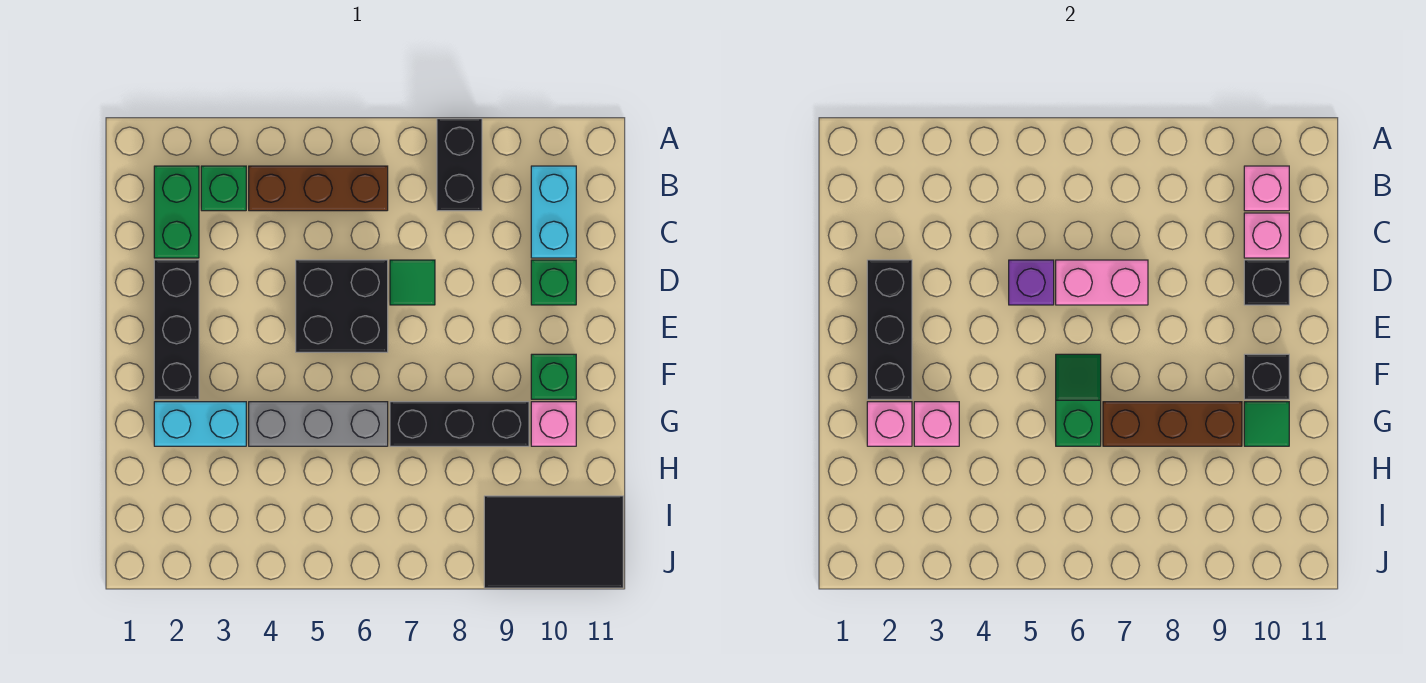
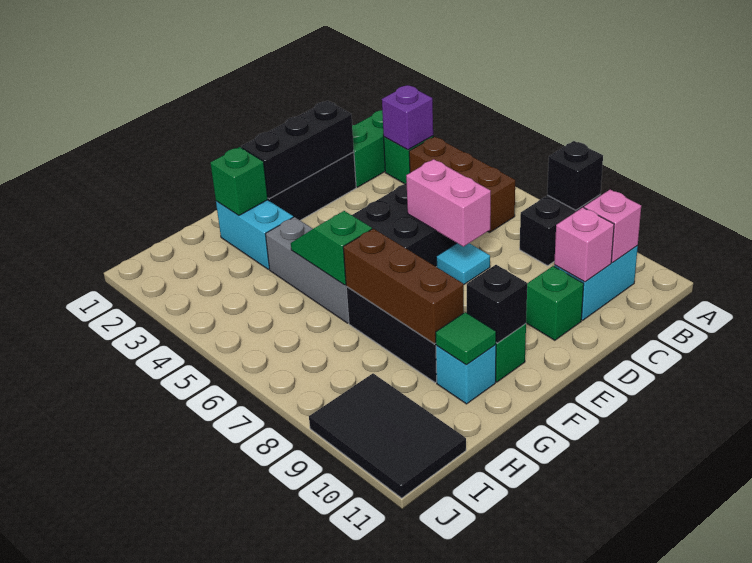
purple 1x1 brick [1009,260,1054,305] -> purple 1x1 brick moved to [382,85,433,150]
green 1x1 tile [390,260,435,305] -> cyan 1x1 tile [436,243,490,284]
black 1x1 brick [1244,260,1289,305] -> black 1x1 brick moved to [547,141,603,210]
green 1x2 slope [1056,354,1101,446] -> green 1x2 slope turned to [291,211,372,285]
pink 1x1 brick [867,402,912,446] -> green 1x1 brick [211,147,268,216]
pink 1x1 brick [914,402,959,446] -> none
pink 1x1 brick [531,402,576,446] -> cyan 1x1 brick [436,345,496,404]

